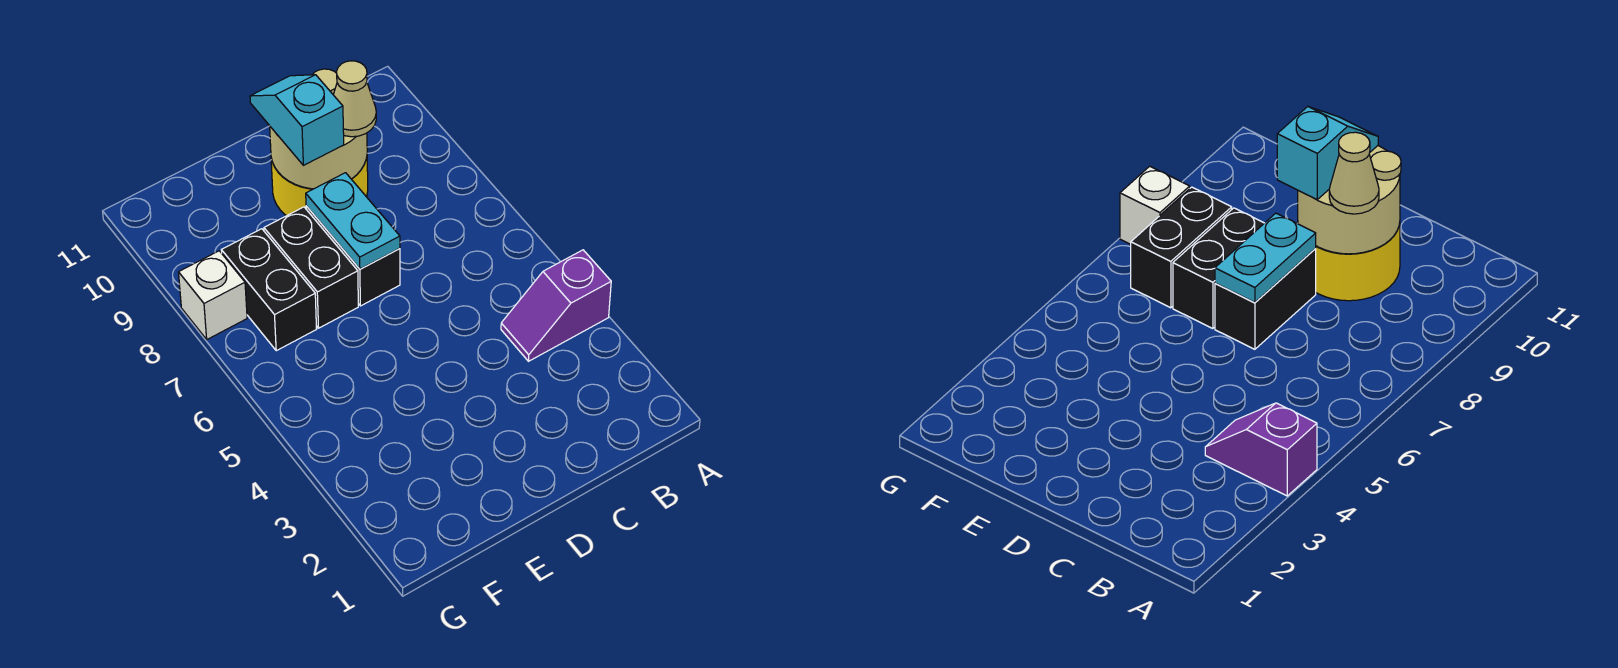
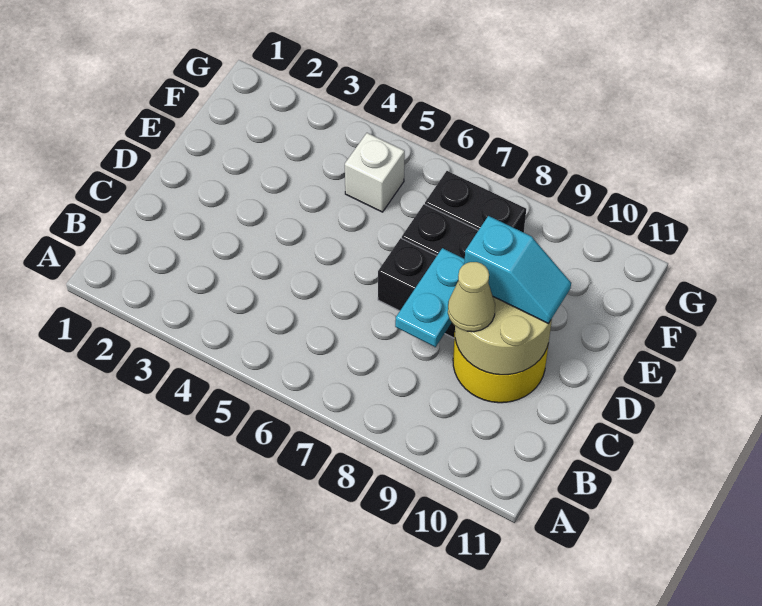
purple 1x2 slope [501,250,611,361] -> none
cyan 1x2 plate [306,173,400,269] -> cyan 1x2 plate turned to [395,248,465,347]
white 1x1 brick [179,251,247,339] -> white 1x1 brick moved to [345,133,405,212]

